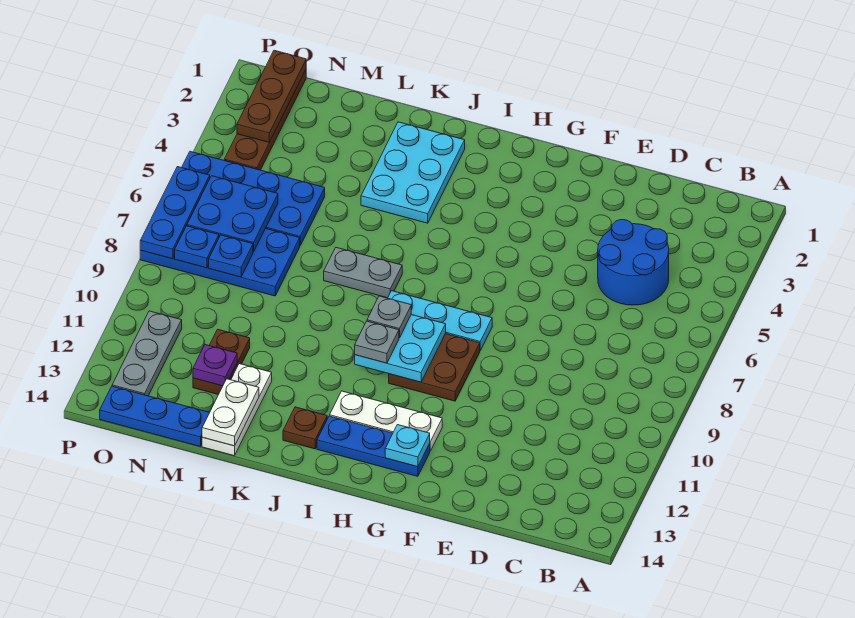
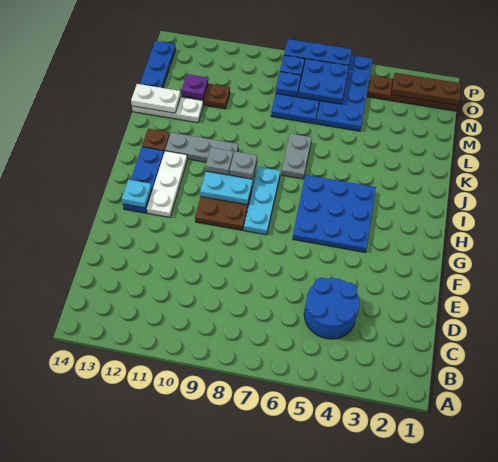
none -> blue 3x3 plate [293,175,376,252]
cyan 2x3 plate [361,122,465,223] -> none
grey 1x3 plate [112,311,182,396] -> grey 1x3 plate moved to [165,133,238,162]

